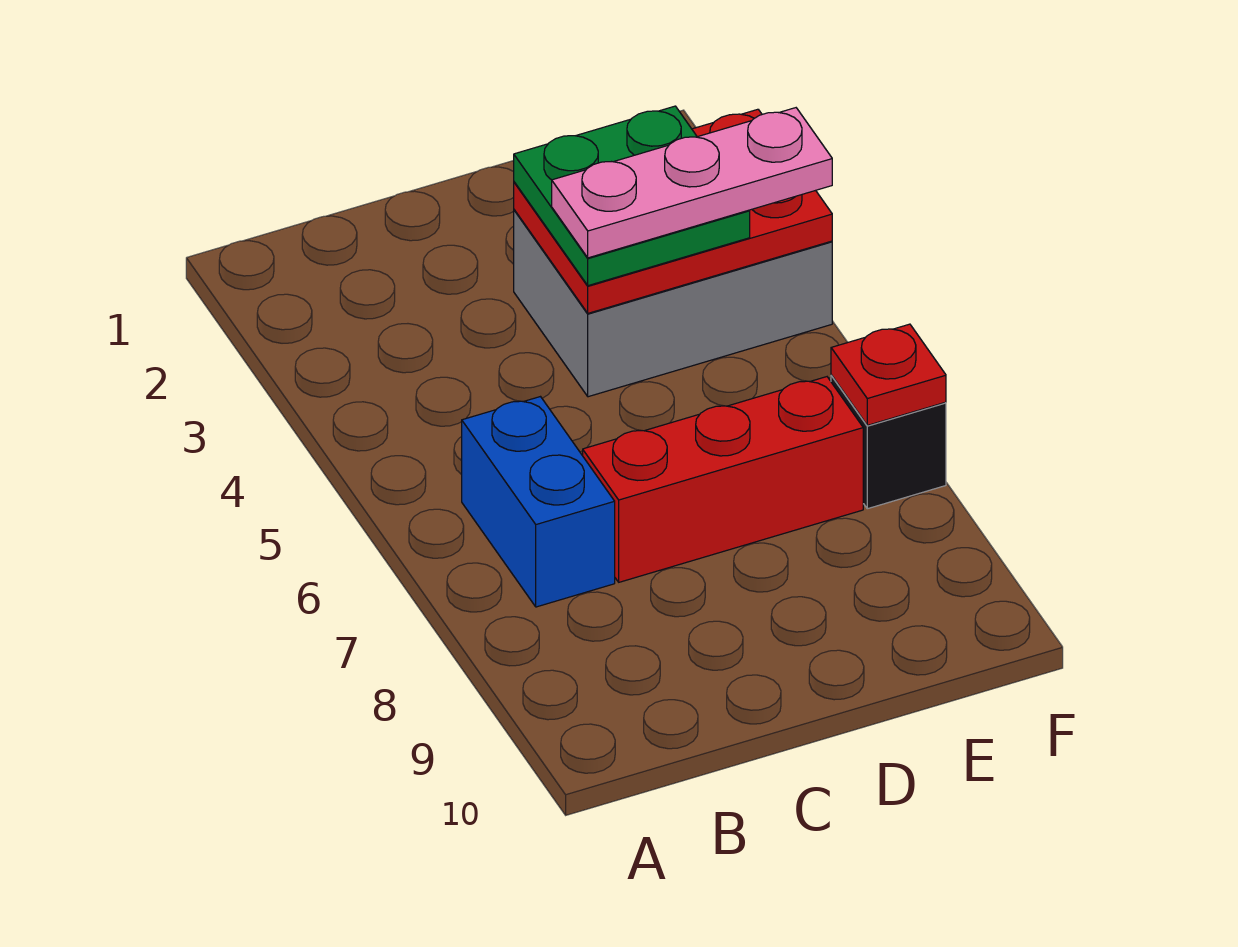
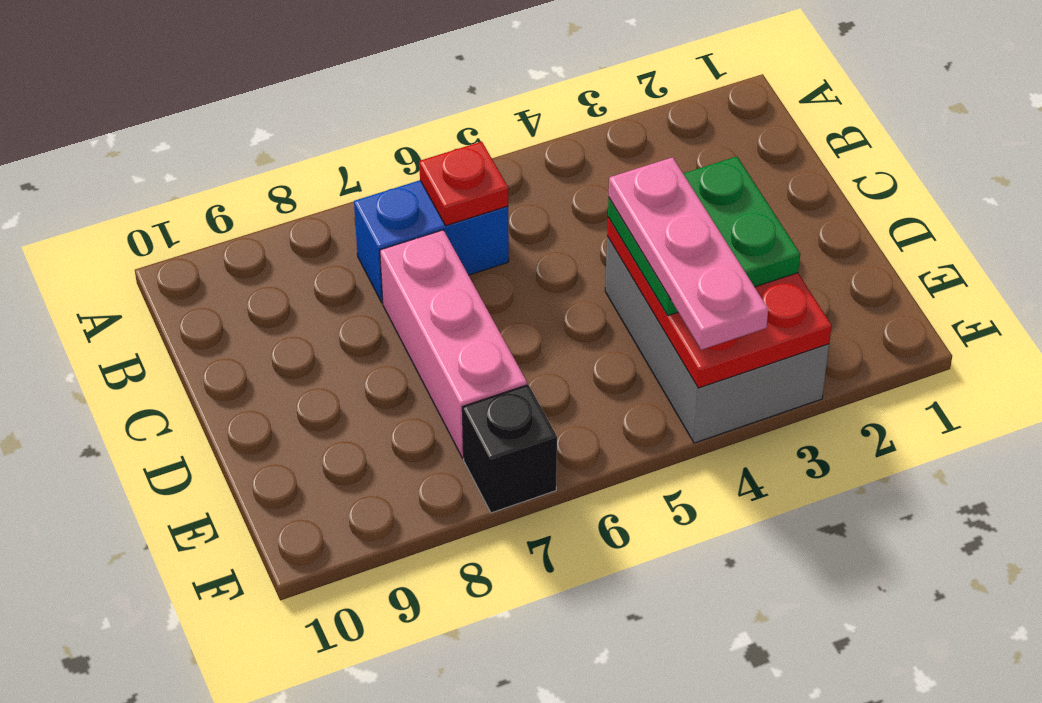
red 1x3 brick [583,377,863,582] -> pink 1x3 brick [380,230,527,458]
red 1x1 plate [831,324,946,425] -> red 1x1 plate moved to [419,142,508,226]

